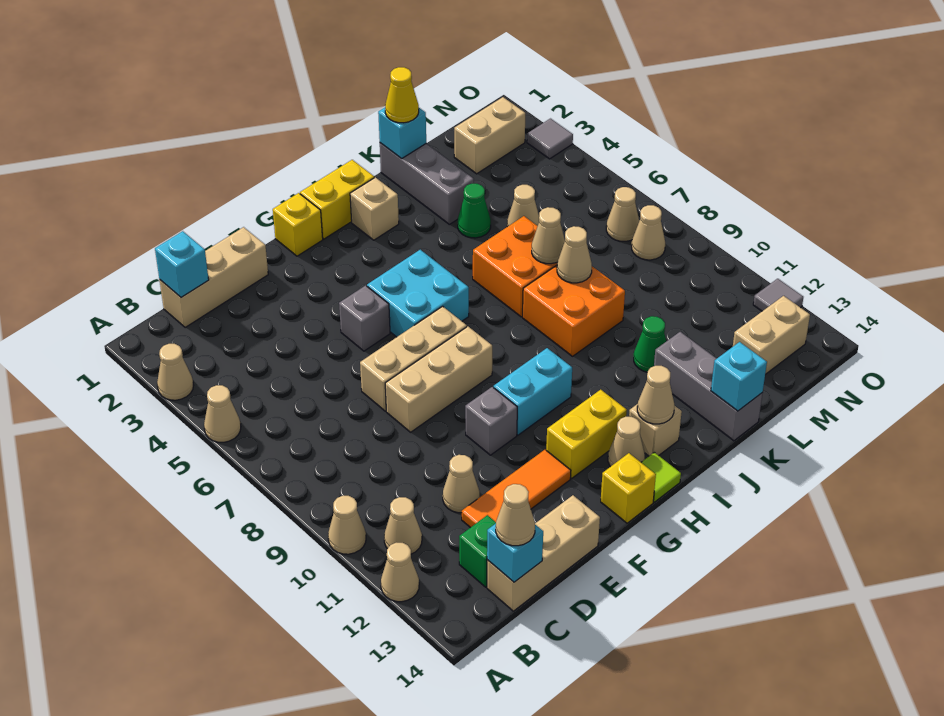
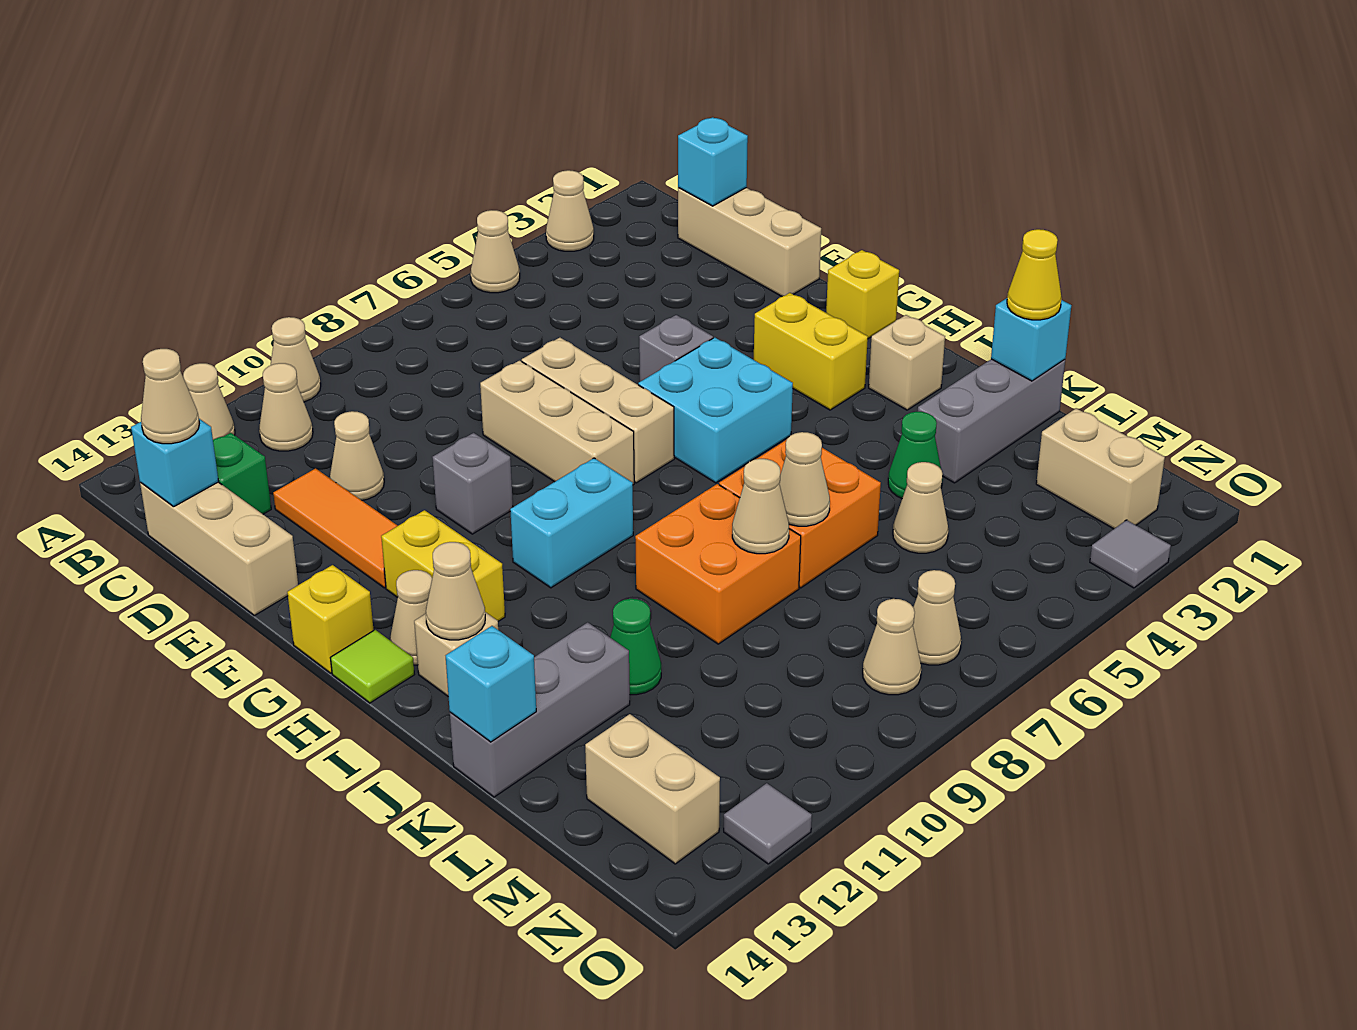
cyan 1x2 brick [494,348,572,435] -> cyan 1x2 brick turned to [510,458,633,588]
yellow 1x2 brick [300,160,374,239] -> yellow 1x2 brick moved to [754,293,868,410]

